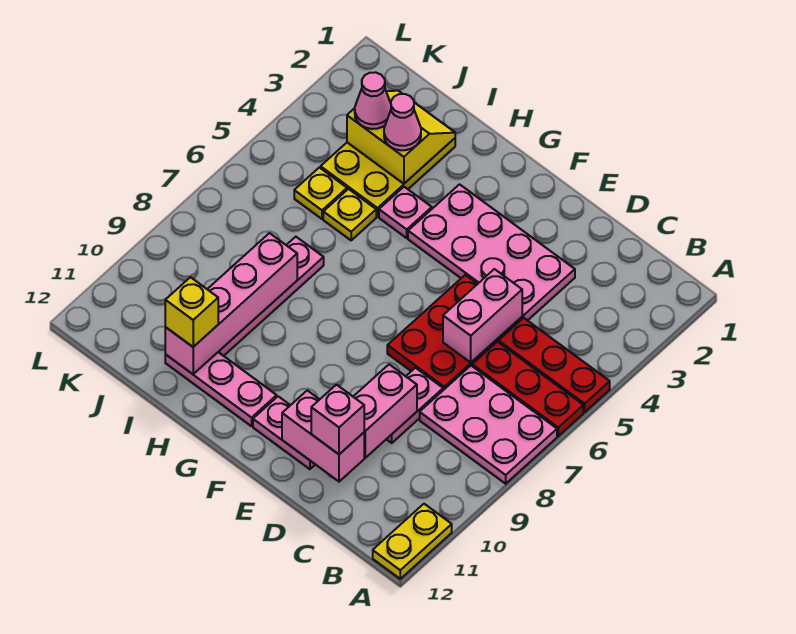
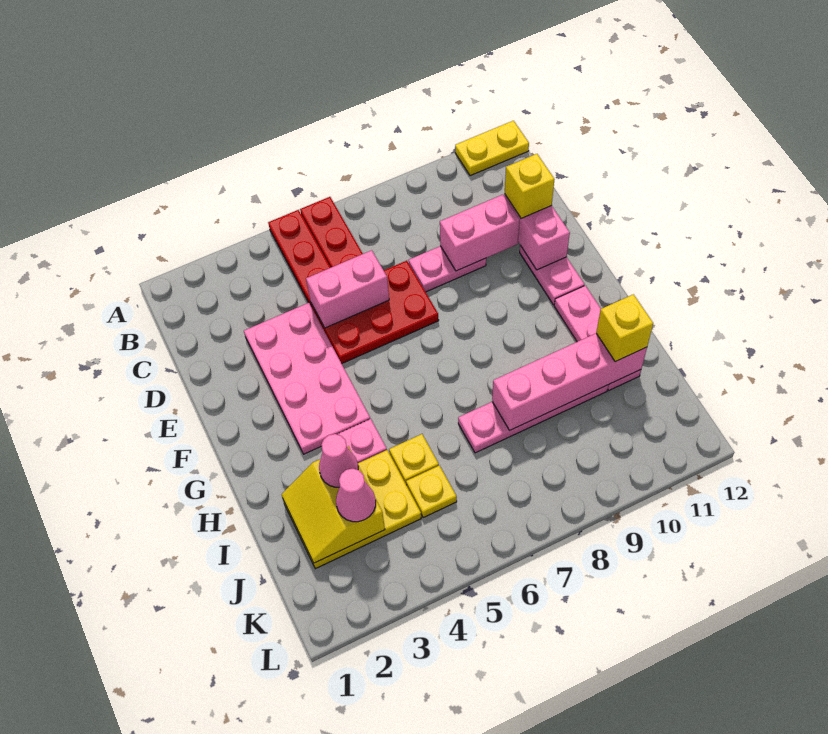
pink 2x3 plate [420,366,557,484] -> none
pink 1x1 brick [311,385,364,454] -> yellow 1x1 brick [505,154,555,218]

